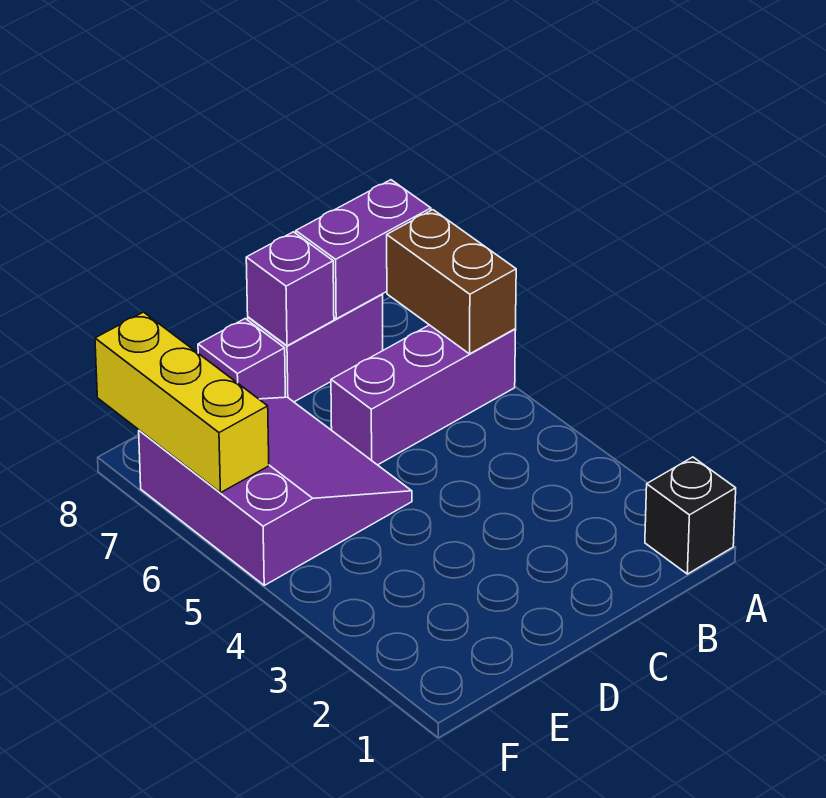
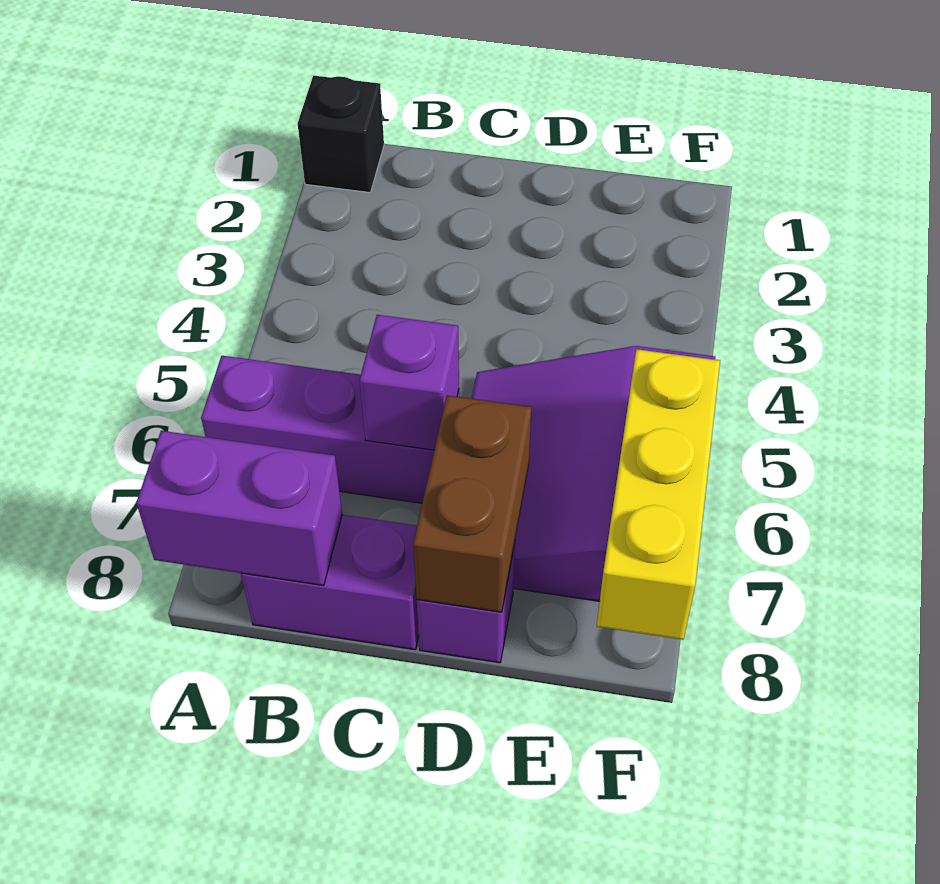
brown 1x2 brick [387,210,516,354] -> brown 1x2 brick moved to [413,395,531,612]
purple 1x1 brick [246,232,334,346] -> purple 1x1 brick moved to [360,315,459,450]

